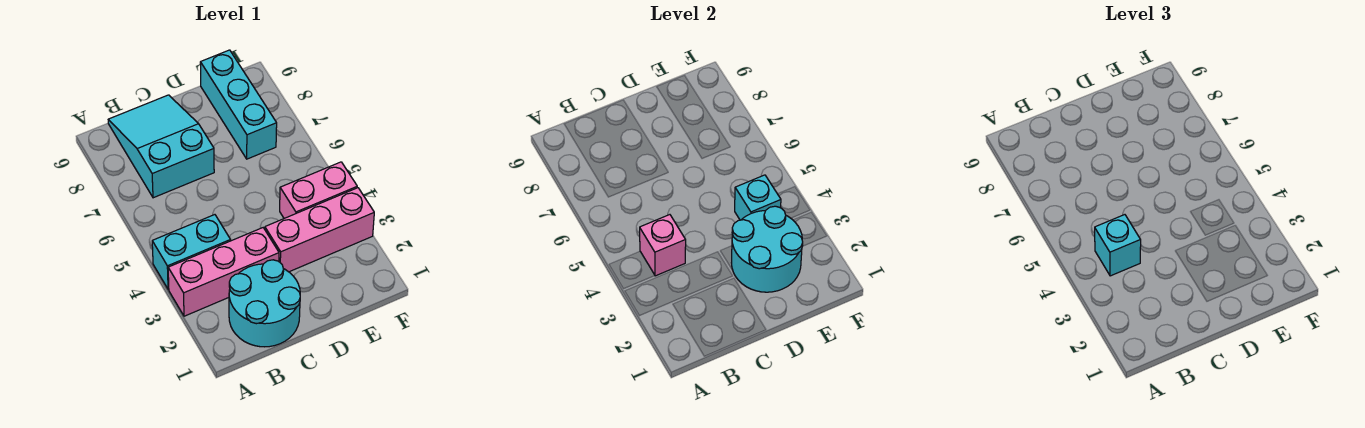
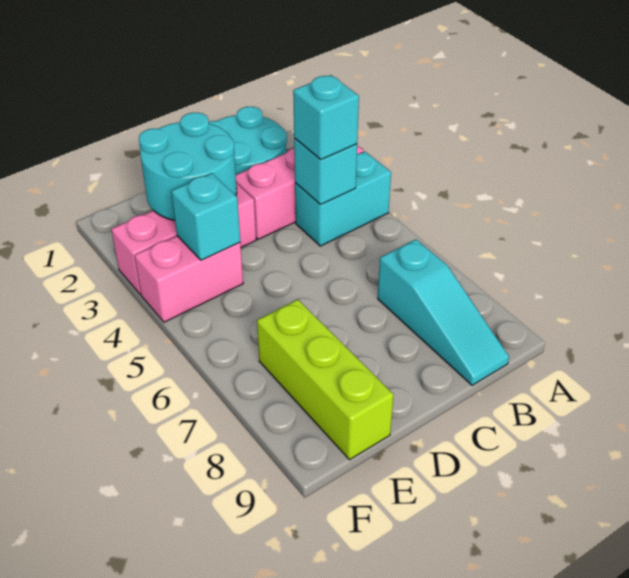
pink 1x1 brick [640,215,686,276] -> cyan 1x1 brick [294,138,357,204]
cyan 2x3 slope [108,95,214,198] -> cyan 1x3 slope [378,239,509,385]
cyan 1x3 brick [200,50,277,159] -> lime 1x3 brick [257,299,394,460]

